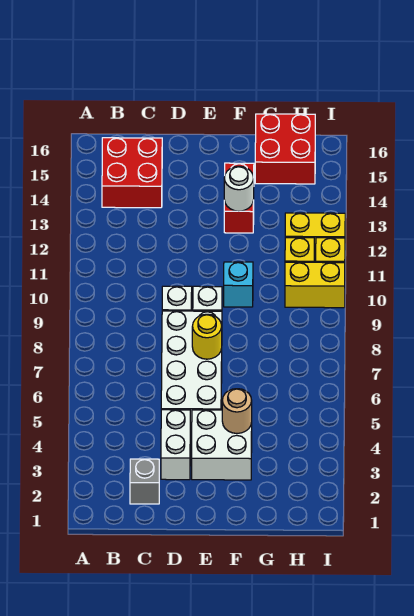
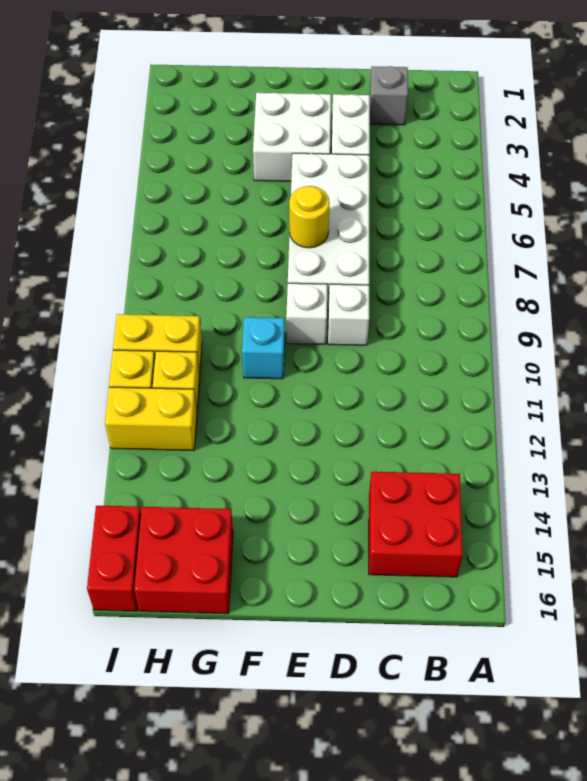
tan 1x1 round brick [222,389,252,433] -> none
red 1x2 brick [224,163,254,233] -> red 1x2 brick moved to [87,506,141,611]
white 1x1 round brick [224,166,254,211] -> none

